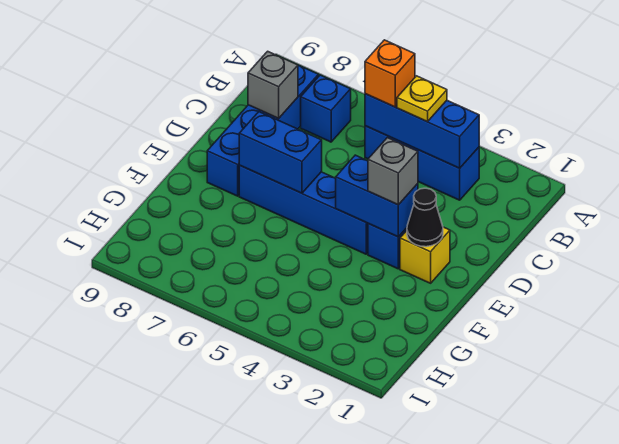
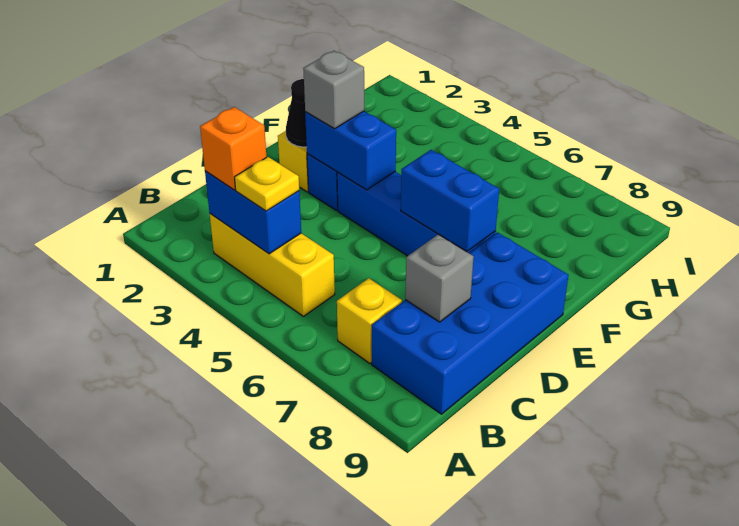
blue 1x3 brick [365,126,479,200] -> yellow 1x3 brick [210,214,335,316]
blue 1x3 brick [365,94,479,168] -> blue 1x2 brick [205,171,301,254]
orange 1x1 brick [365,40,415,107] -> orange 1x1 brick moved to [200,107,266,190]
blue 1x1 brick [301,75,351,142] -> yellow 1x1 brick [337,278,402,363]
blue 1x4 brick [207,65,319,196] -> blue 2x4 brick [372,232,568,414]

